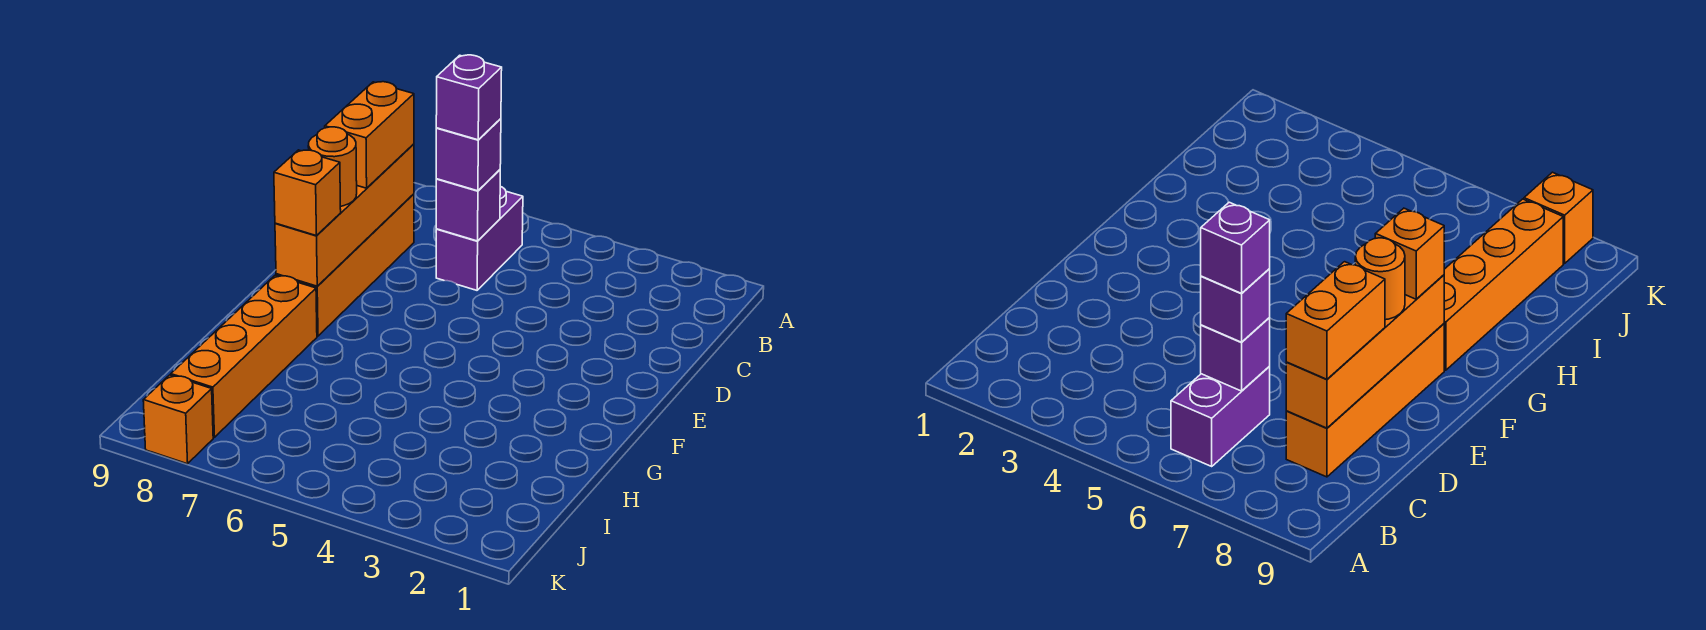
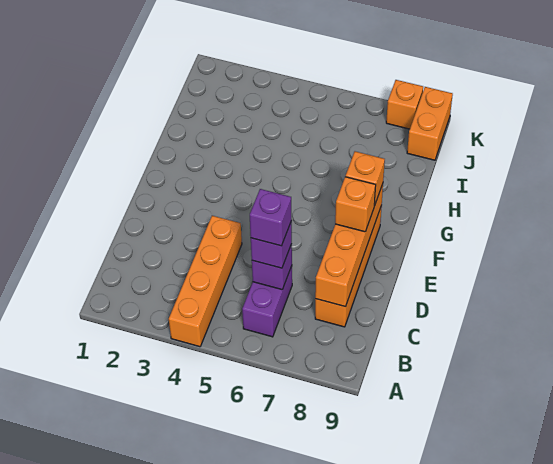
orange 1x2 brick [325,82,414,188] -> orange 1x2 brick moved to [407,87,453,160]
orange 1x1 round brick [308,127,357,206] -> orange 1x1 brick [335,177,376,232]
orange 1x4 brick [171,275,317,437] -> orange 1x4 brick moved to [169,215,242,347]

